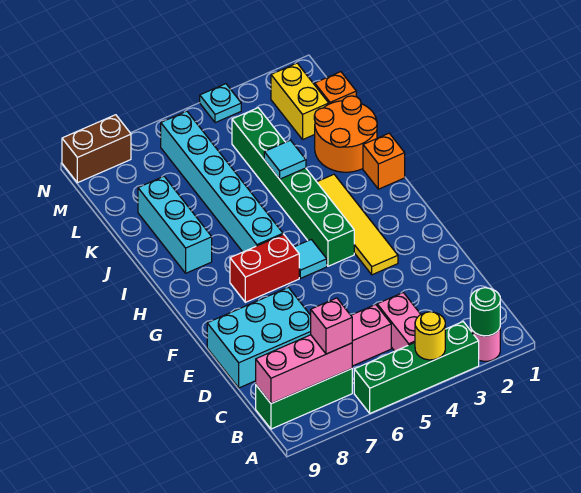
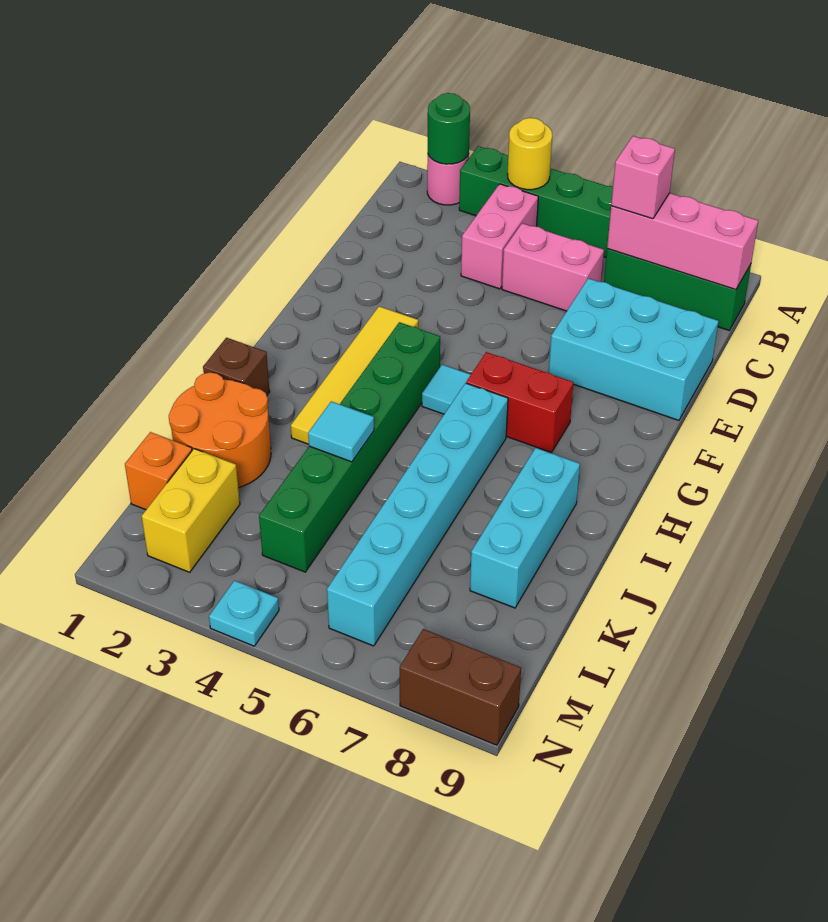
orange 1x1 brick [363,133,405,189] -> brown 1x1 brick [203,338,270,395]

